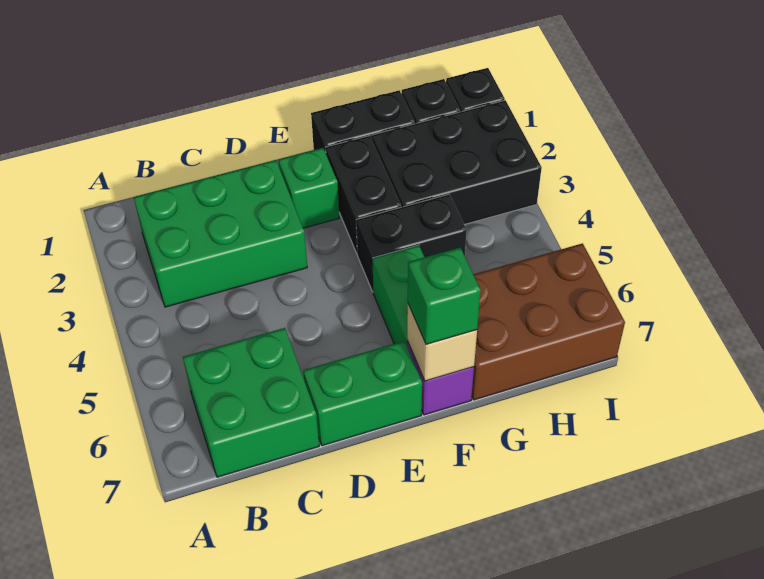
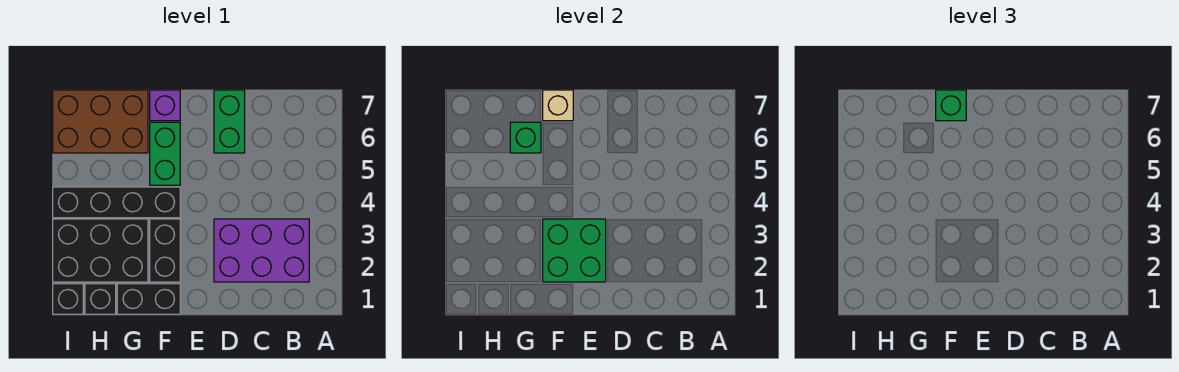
green 2x3 brick [134,160,307,307] -> purple 2x3 brick [214,219,309,282]
green 2x2 brick [183,328,319,477] -> green 2x2 brick moved to [543,219,606,282]
green 1x2 brick [303,341,422,446] -> green 1x2 brick turned to [214,90,245,153]
green 1x1 brick [279,148,339,228] -> green 1x1 brick moved to [510,122,541,153]
black 1x2 brick [356,194,467,292] -> black 1x4 brick [53,187,180,218]

